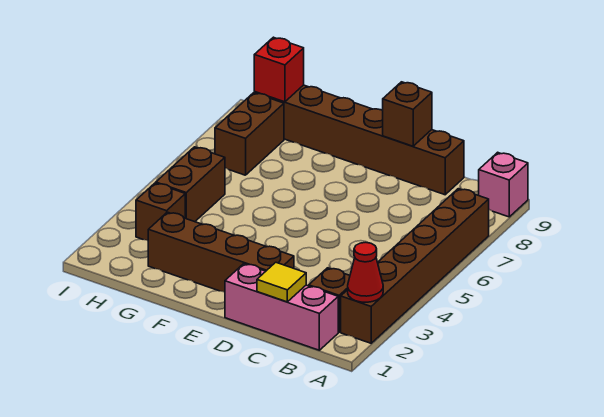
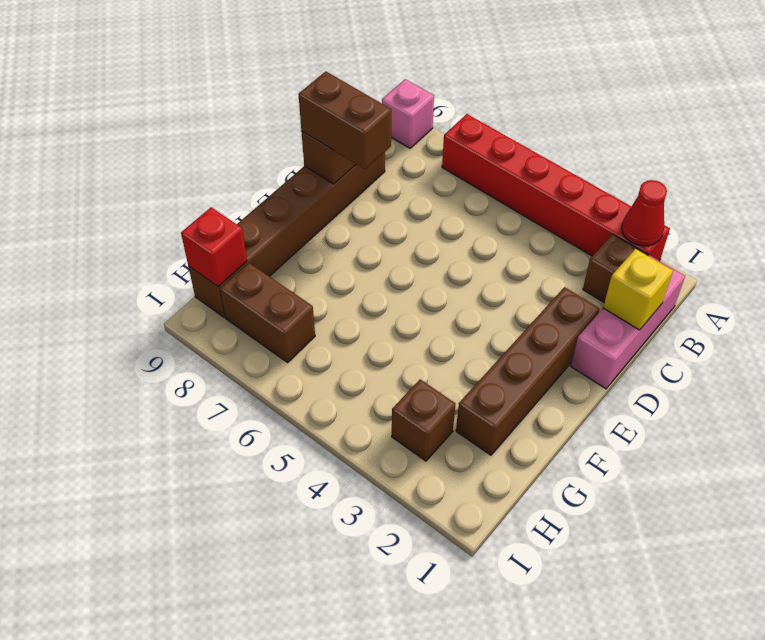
brown 1x6 brick [341,189,489,343] -> red 1x6 brick [442,114,670,261]
yellow 1x1 tile [257,262,306,302] -> yellow 1x1 brick [603,249,673,330]
brown 1x2 brick [156,147,225,222] -> brown 1x2 brick moved to [298,71,391,169]

